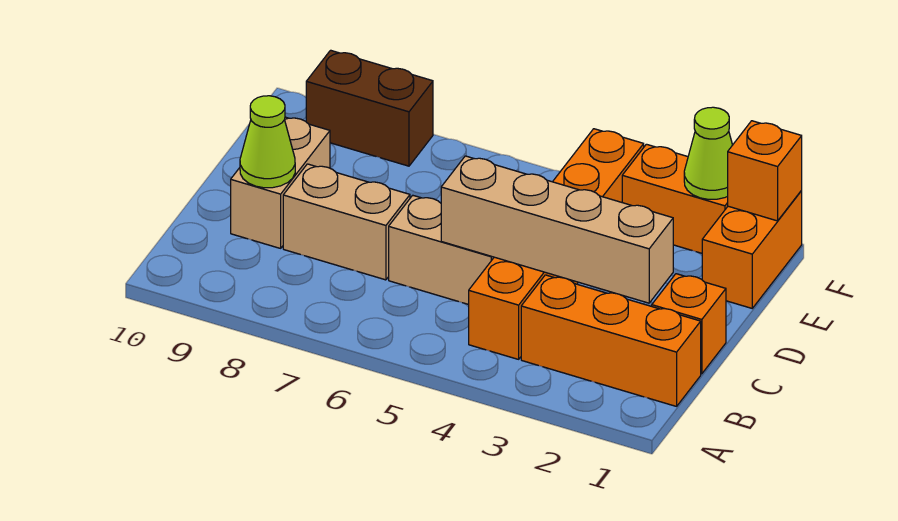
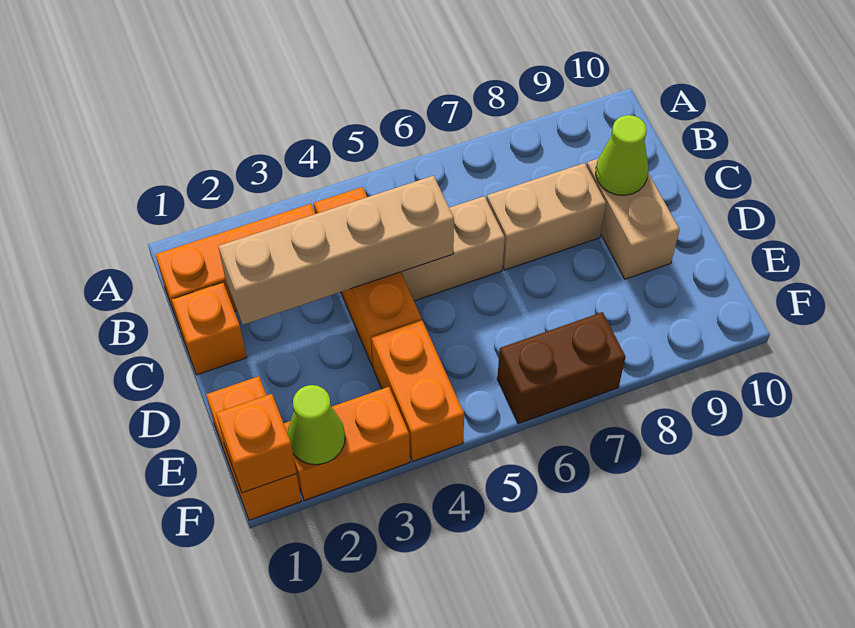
brown 1x2 brick [306,50,433,166] -> brown 1x2 brick moved to [497,312,626,424]

